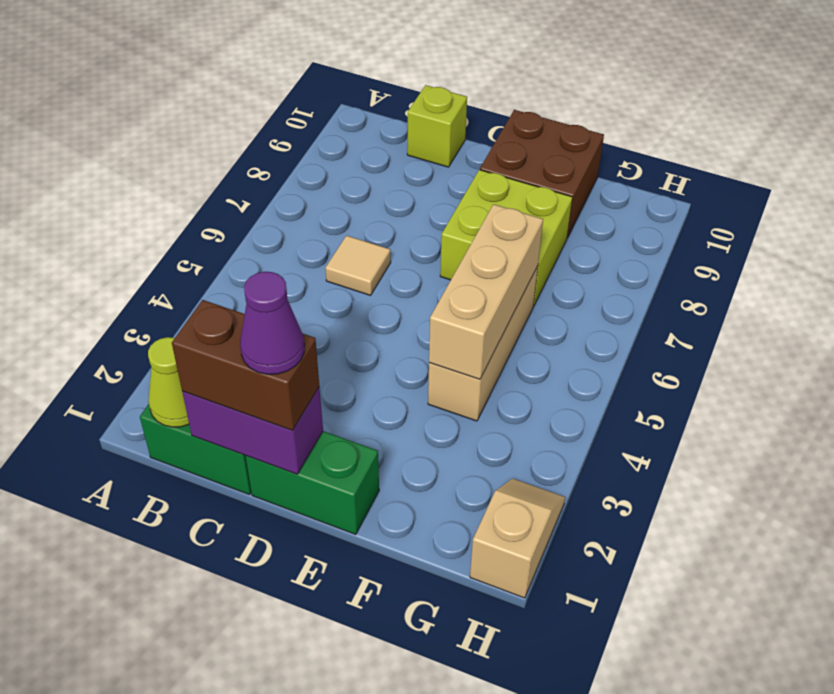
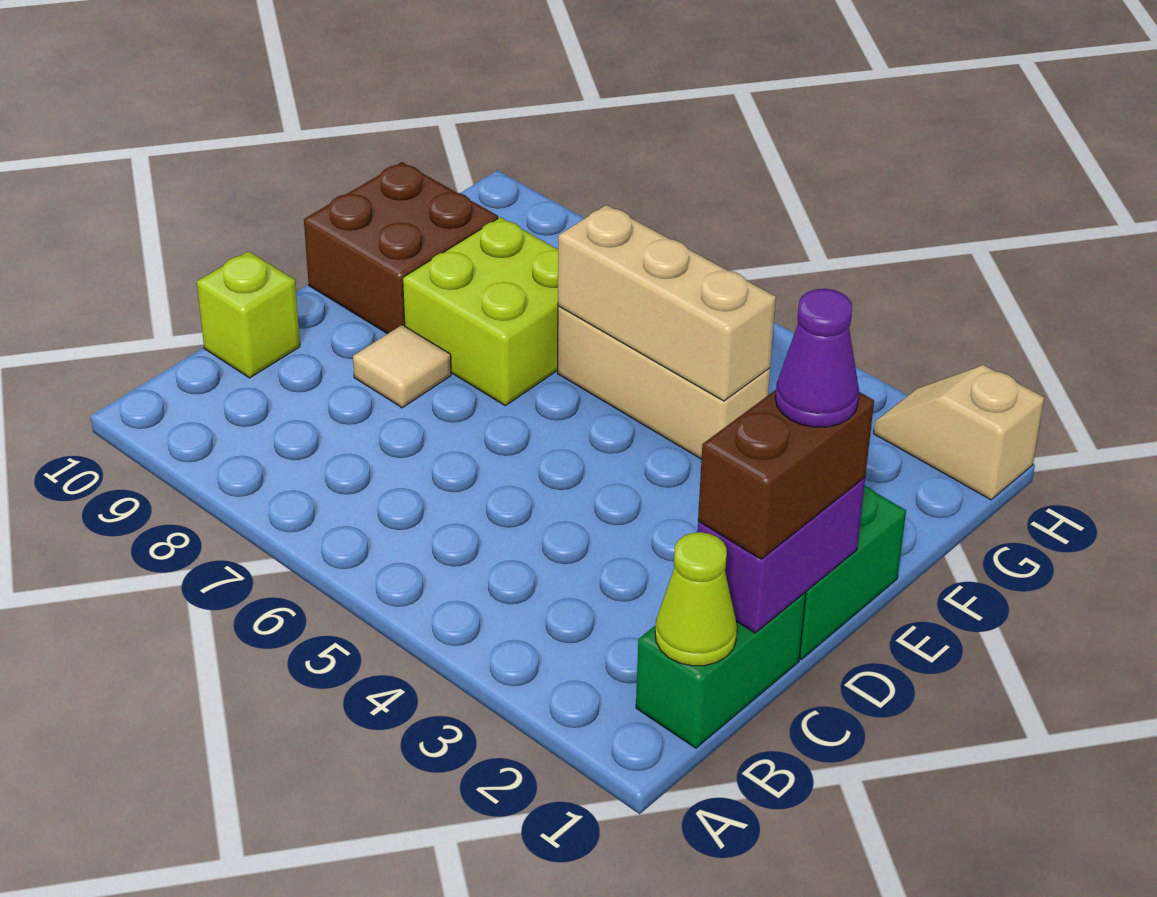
tan 1x1 tile [325,236,391,295] -> tan 1x1 tile moved to [353,325,451,408]

